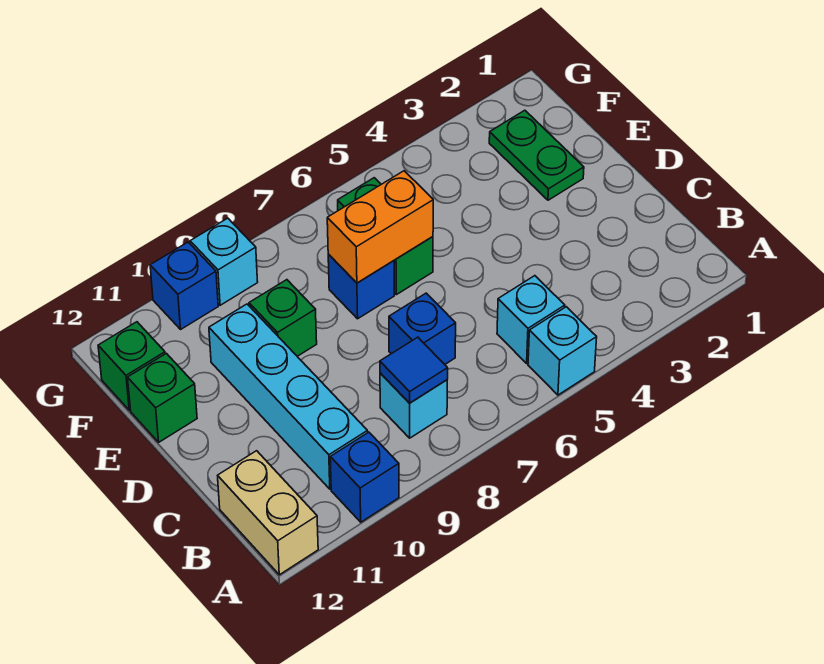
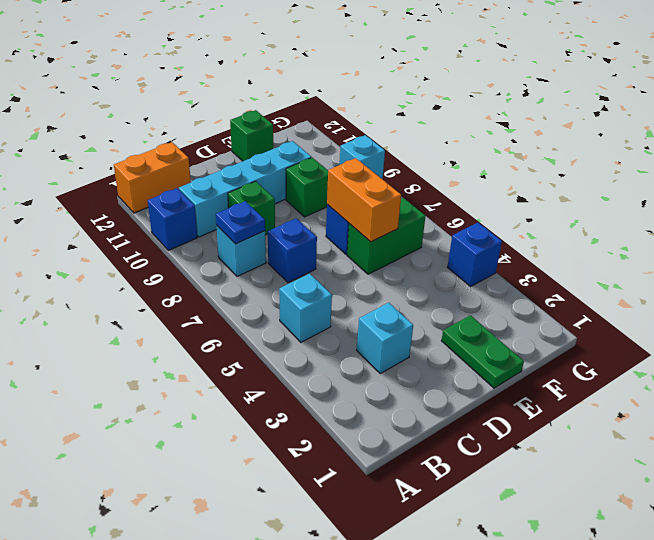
cyan 1x1 brick [528,307,597,395] -> cyan 1x1 brick moved to [357,303,413,373]
tan 1x2 brick [218,451,318,575] -> orange 1x2 brick [114,142,191,213]
blue 1x1 tile [380,337,448,403] -> blue 1x1 plate [216,201,265,244]
green 1x2 plate [489,110,584,200] -> green 1x2 plate turned to [442,315,524,388]
green 1x1 brick [98,322,165,410] -> green 1x1 brick moved to [228,181,275,235]
blue 1x1 brick [150,242,218,329] -> blue 1x1 brick moved to [448,223,502,286]

